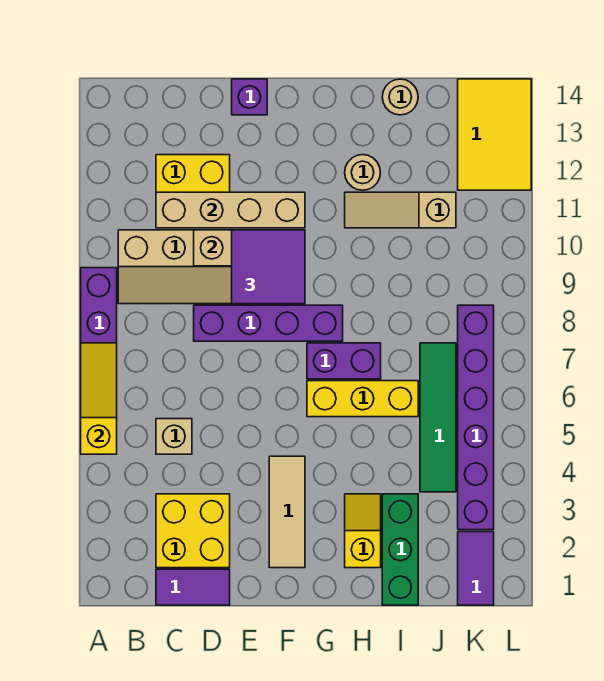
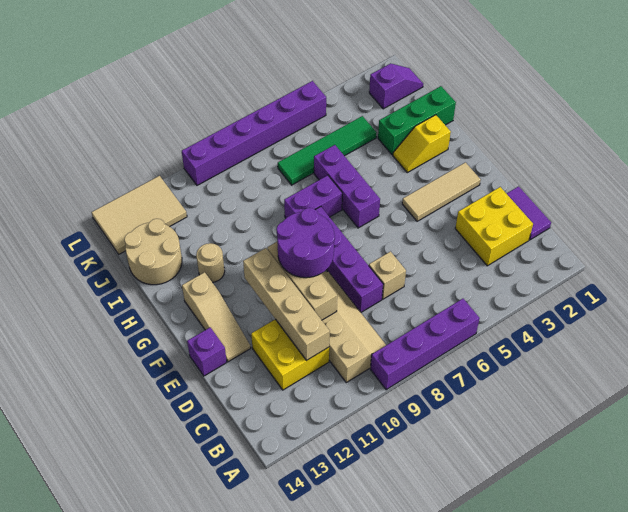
yellow 1x3 slope [81,343,117,454] -> none
tan 1x1 brick [156,419,192,454] -> tan 1x1 brick moved to [369,252,406,299]
purple 2x2 tile [232,230,305,304] -> purple 2x2 round brick [277,208,335,278]
yellow 1x3 brick [307,381,418,417] -> purple 1x3 brick [314,145,380,228]
purple 1x2 brick [307,343,381,379] -> purple 1x2 brick turned to [284,175,342,218]
tan 1x3 slope [345,192,456,228] -> tan 1x3 slope moved to [182,272,251,362]
tan 1x1 round brick [382,79,418,115] -> tan 2x2 round brick [124,219,182,285]
purple 1x2 tile [458,532,494,605] -> purple 1x2 slope [369,63,423,109]
purple 1x6 brick [458,305,494,530] -> purple 1x6 brick moved to [182,81,326,185]
yellow 2x3 tile [458,79,531,190] -> tan 2x3 tile [92,176,187,254]

